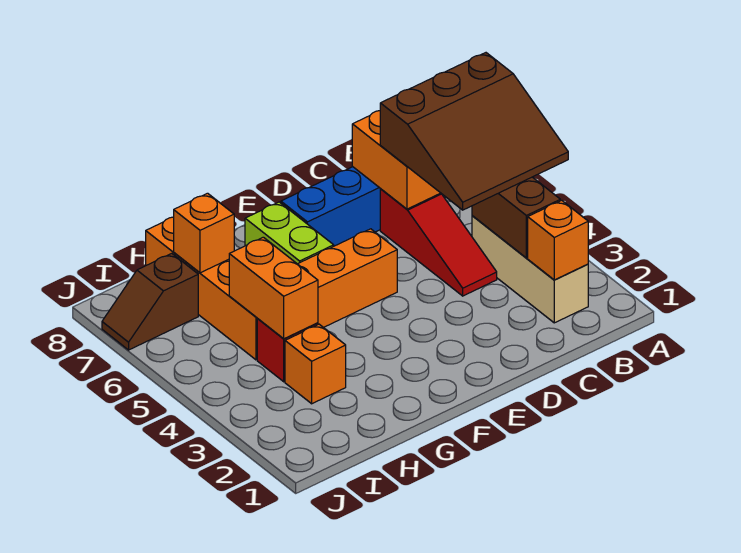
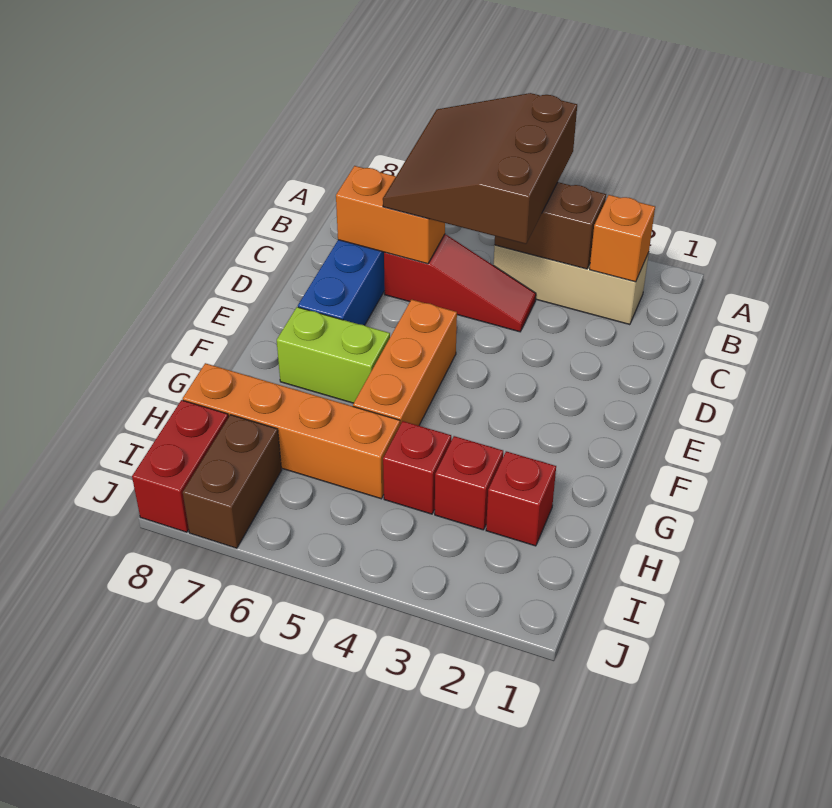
brown 3x3 slope [380,53,568,210] -> brown 3x3 slope turned to [383,93,577,244]
none -> red 1x1 brick [486,451,556,546]
orange 1x1 brick [285,324,346,404] -> red 1x1 brick [435,436,503,530]
orange 1x2 brick [229,237,318,339] -> none
orange 1x1 brick [174,193,234,273] -> none
brown 1x2 slope [102,253,198,350] -> brown 1x2 brick [183,415,282,548]
none -> red 1x2 brick [132,400,228,532]

